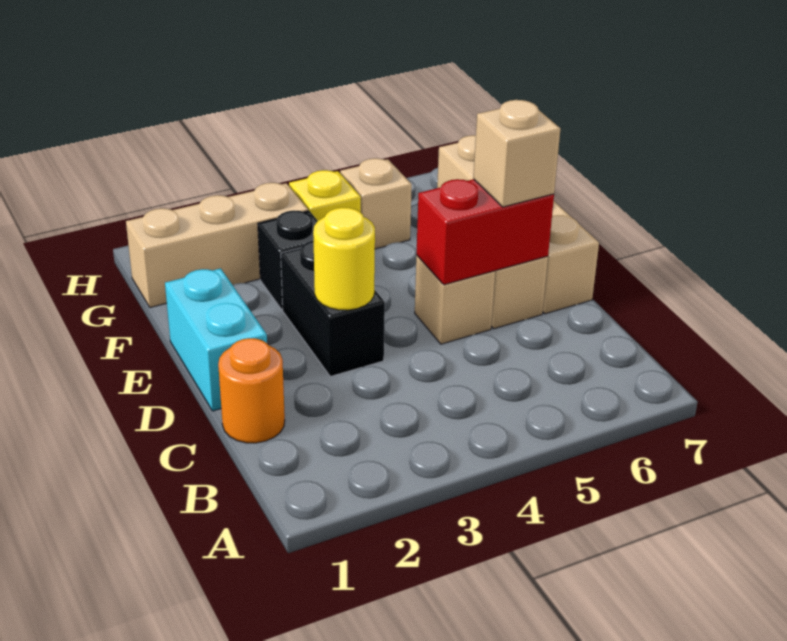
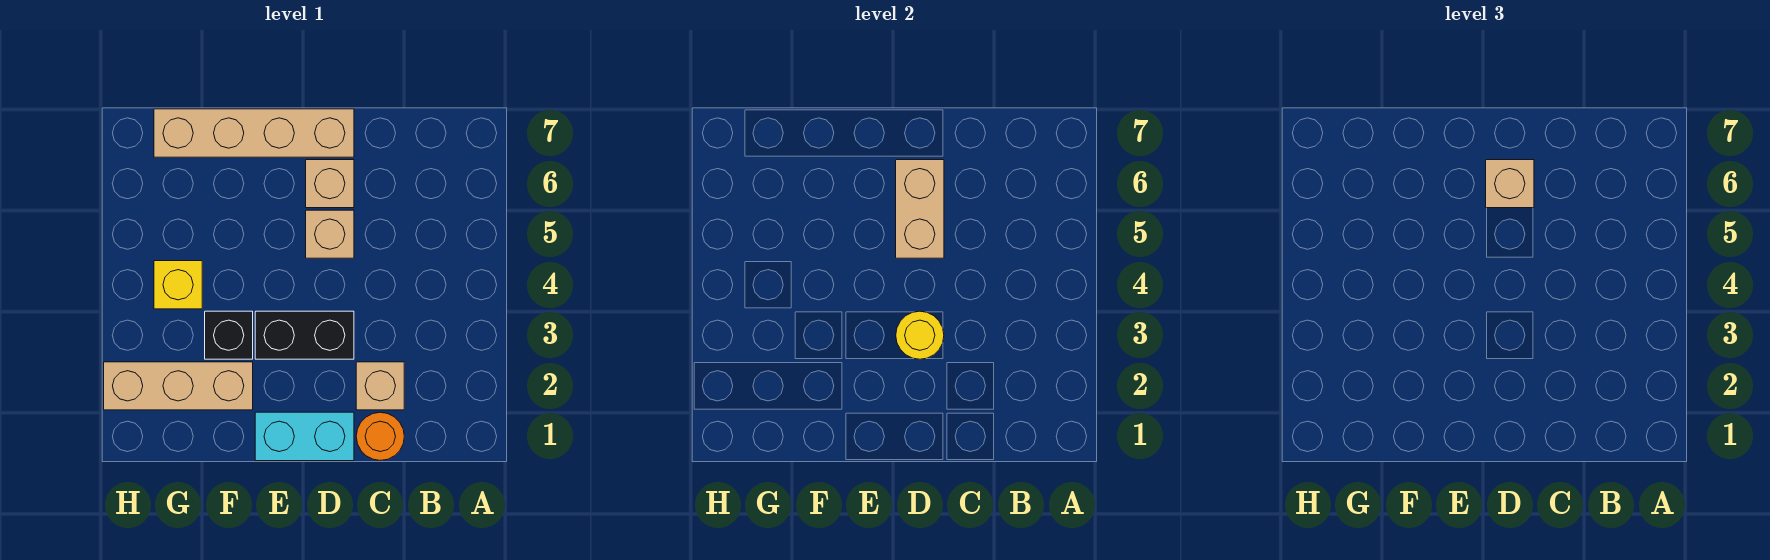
red 1x2 brick [416,179,554,285] -> tan 1x2 brick [896,160,944,258]
tan 1x3 brick [126,183,308,307] -> tan 1x3 brick turned to [104,362,253,410]
tan 1x1 brick [340,158,412,249] -> tan 1x1 brick moved to [356,362,404,410]

